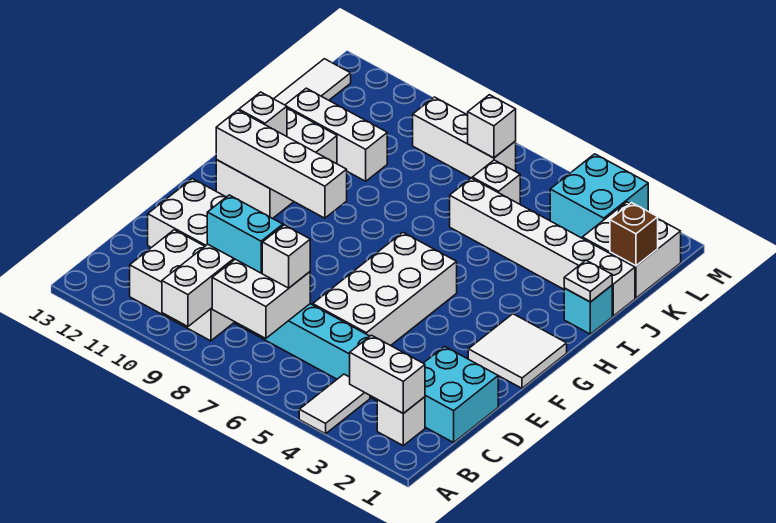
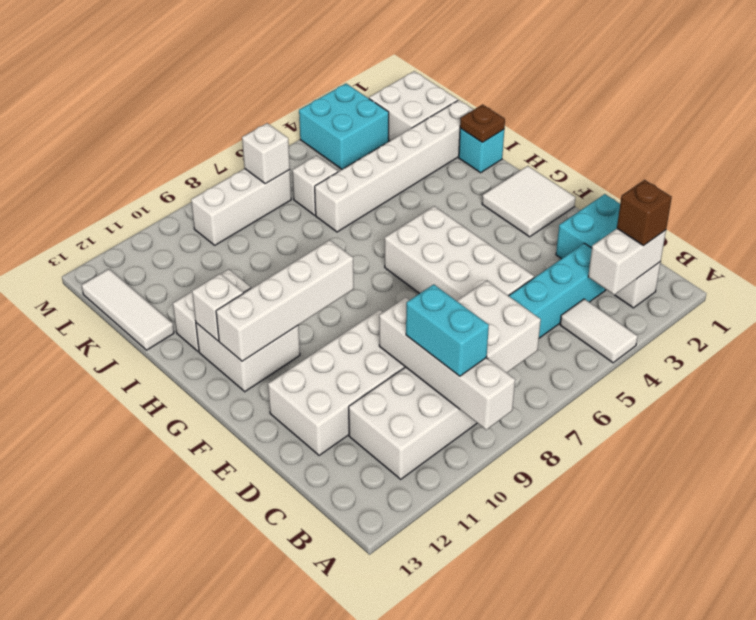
white 1x1 brick [262,225,310,288] -> none
cyan 1x2 brick [207,195,283,273] -> cyan 1x2 brick turned to [406,284,489,376]
white 1x1 plate [564,260,612,302] -> brown 1x1 plate [460,105,505,142]
white 1x3 brick [286,88,387,181] -> none
brown 1x1 brick [610,203,658,266] -> brown 1x1 brick moved to [617,180,672,245]

